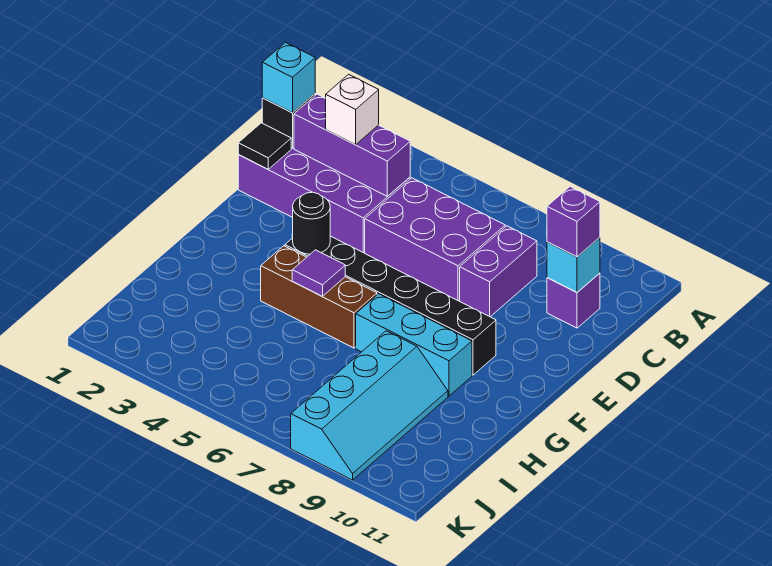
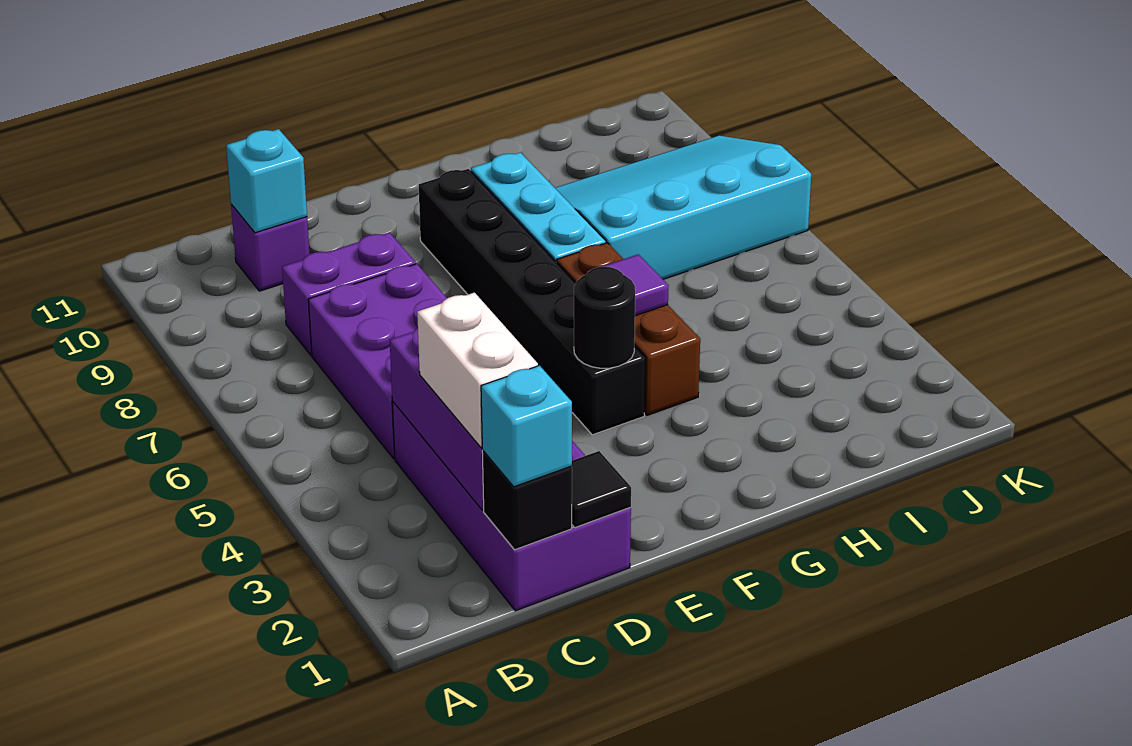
white 1x1 brick [326,74,379,145] -> white 1x2 brick [417,293,538,448]
purple 1x1 brick [547,187,600,257] -> none
cyan 2x4 slope [291,331,448,480] -> cyan 3x4 slope [555,136,811,279]

